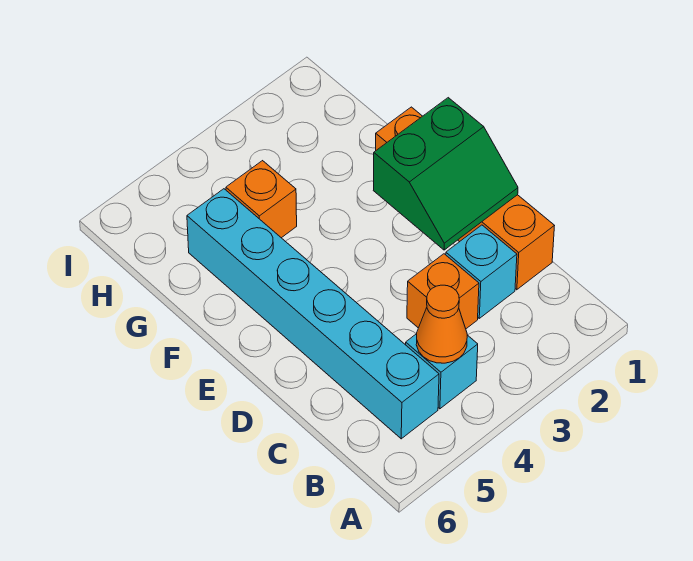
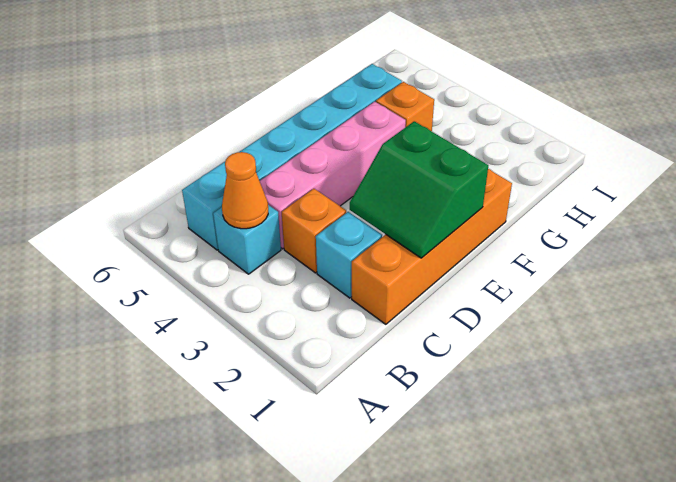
none -> pink 1x4 brick [260,102,406,249]

